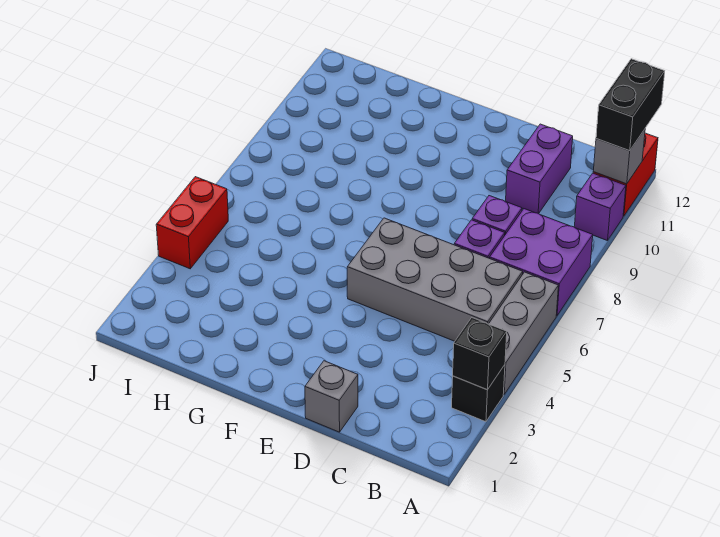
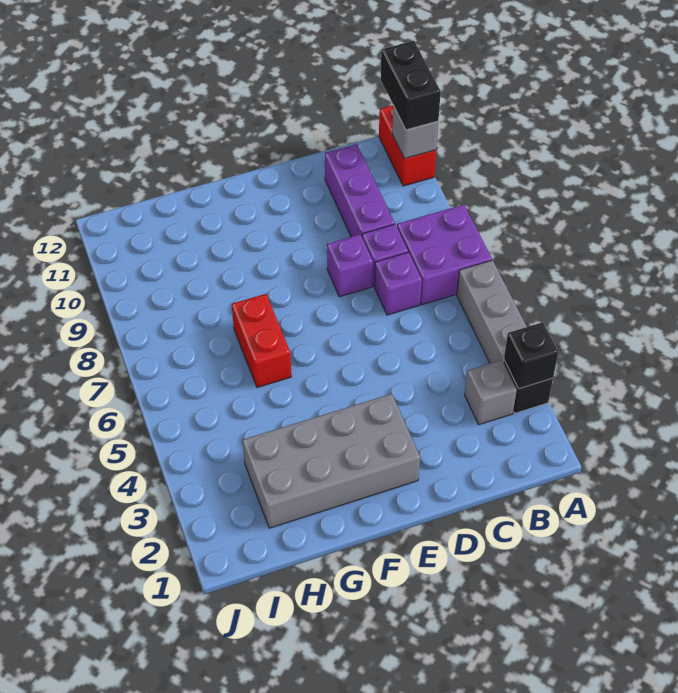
purple 1x1 brick [575,173,626,241] -> purple 1x1 brick moved to [327,234,373,297]
grey 2x4 brick [347,218,523,341] -> grey 2x4 brick moved to [242,394,420,528]
purple 1x2 brick [506,124,573,214] -> purple 1x3 brick [325,144,395,237]
grey 1x1 brick [305,361,358,432] -> grey 1x1 brick moved to [465,360,517,425]
red 1x2 brick [156,177,228,269] -> red 1x2 brick moved to [232,294,291,387]

